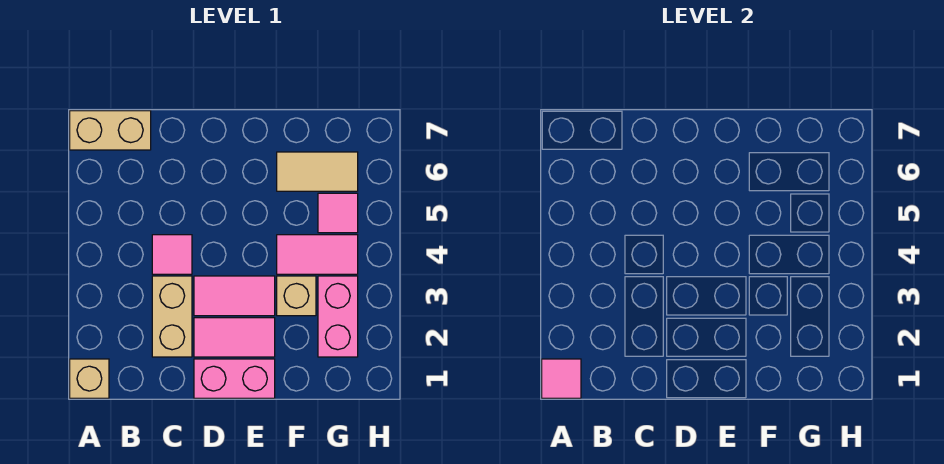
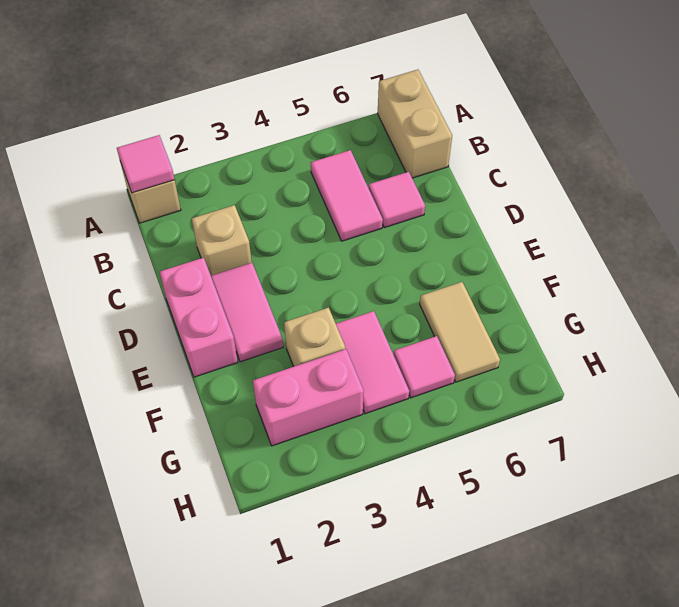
tan 1x2 brick [152,276,192,357] -> tan 1x1 brick [192,205,252,276]
pink 1x1 tile [152,235,192,274] -> pink 1x1 tile moved to [369,172,425,228]
pink 1x2 tile [194,276,275,316] -> pink 1x2 tile moved to [311,150,383,241]

